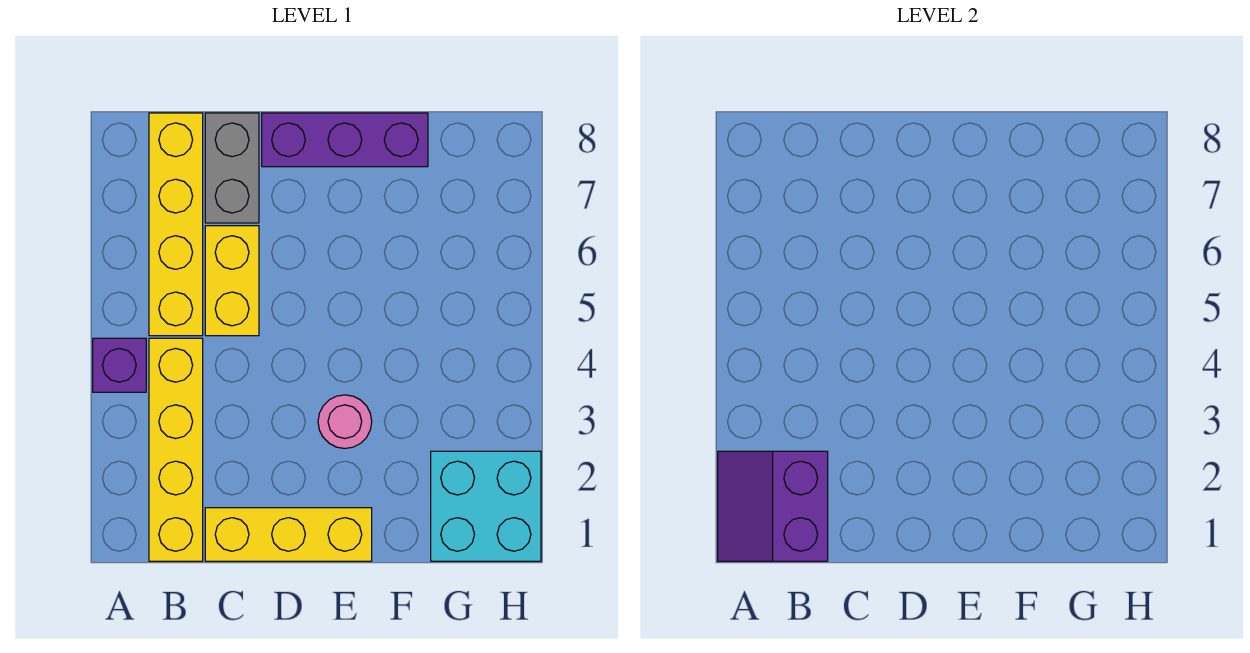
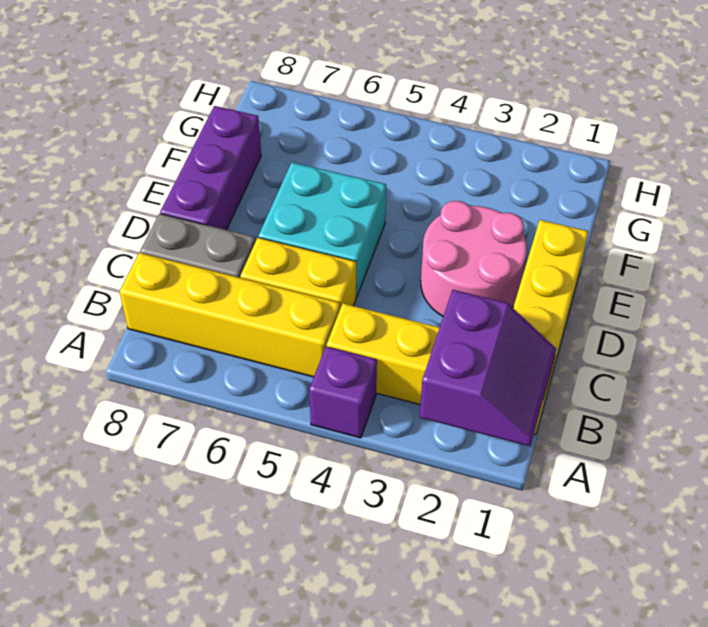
purple 2x2 slope [718,451,828,561] -> purple 2x2 slope turned to [420,290,556,446]
pink 1x1 round brick [318,395,372,448] -> pink 2x2 round brick [421,201,527,316]
cyan 2x2 brick [431,451,541,561] -> cyan 2x2 brick moved to [258,163,386,297]

